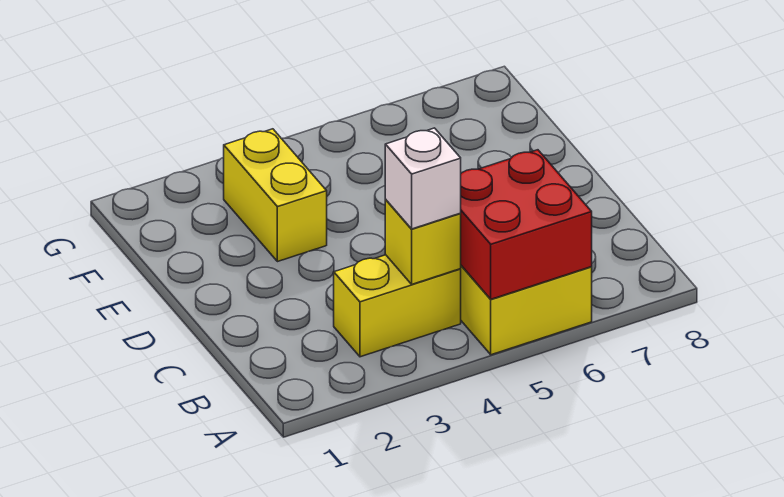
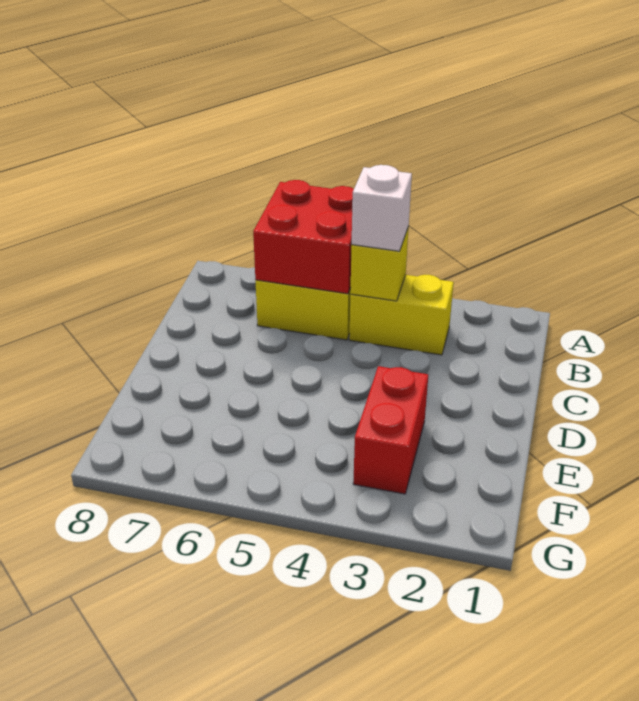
yellow 1x2 brick [224,129,327,262] -> red 1x2 brick [353,366,428,494]

